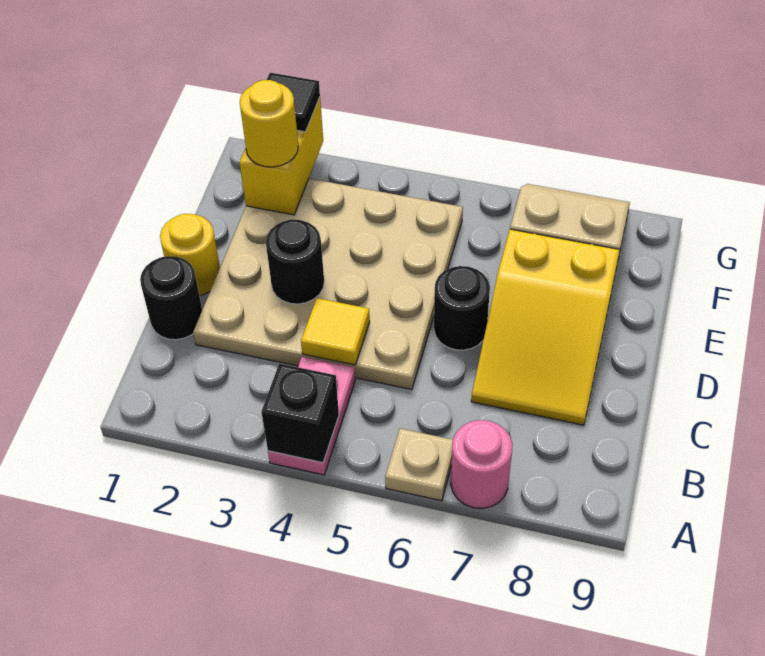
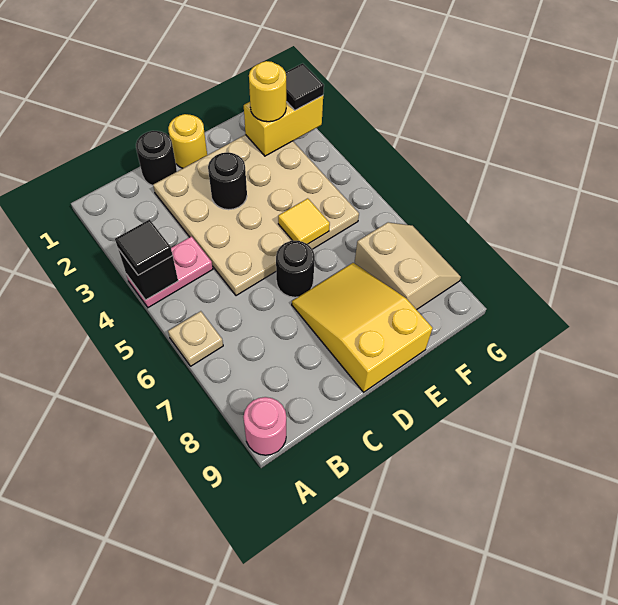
none -> black 1x1 tile [115,220,173,275]
pink 1x1 round brick [451,420,512,508] -> pink 1x1 round brick moved to [243,397,286,455]
yellow 1x1 tile [301,298,370,365] -> yellow 1x1 tile moved to [278,198,330,244]
yellow 2x3 slope [471,229,619,425] -> yellow 2x3 slope turned to [292,263,433,392]

